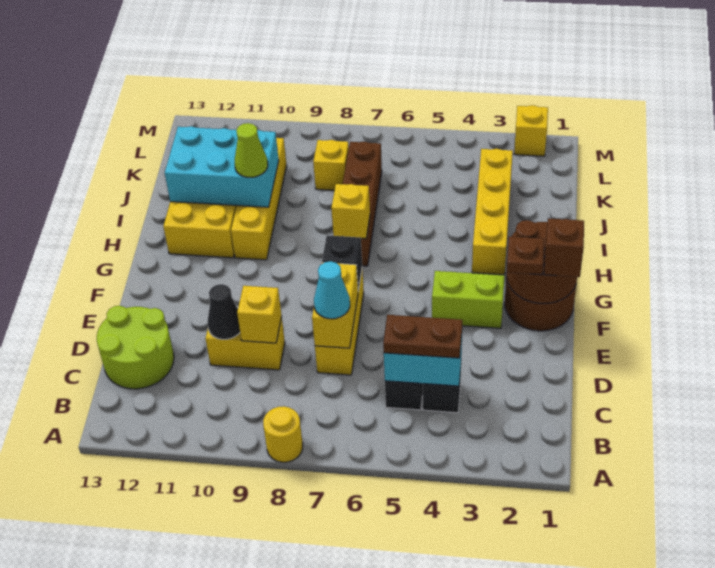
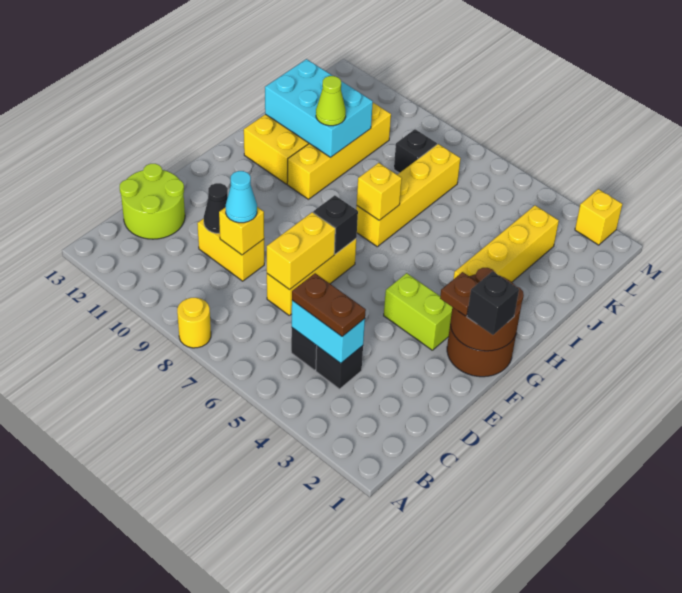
cyan 1x1 cone [314,261,350,319] -> cyan 1x1 cone moved to [226,171,257,223]
brown 1x1 brick [544,218,584,277] -> black 1x1 brick [467,271,519,335]
brown 1x4 brick [343,142,382,266] -> yellow 1x4 brick [356,144,461,247]
yellow 1x1 brick [313,140,349,190] -> black 1x1 brick [394,129,437,173]

